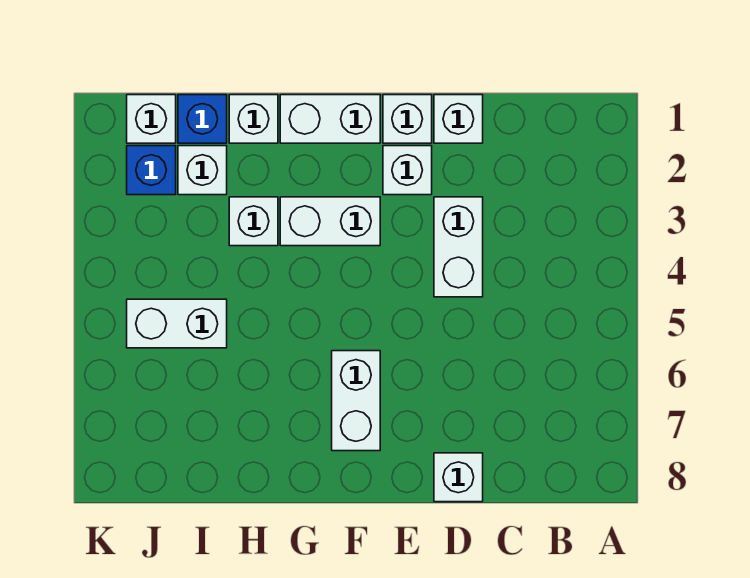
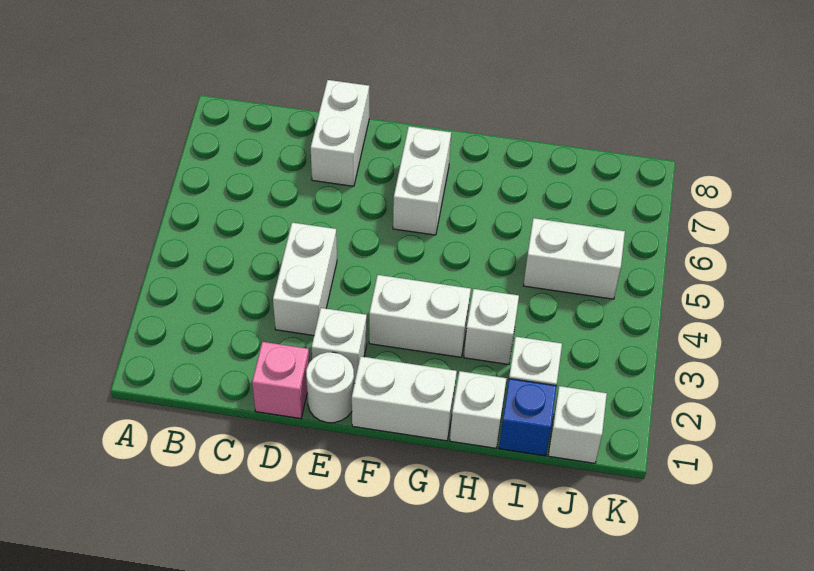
white 1x1 brick [434,95,483,143] -> pink 1x1 brick [252,342,309,419]
white 1x1 brick [434,453,483,502] -> white 1x2 brick [311,80,369,186]
white 1x1 brick [383,95,432,143] -> white 1x1 round brick [306,352,354,423]
blue 1x1 brick [127,146,176,195] -> none

